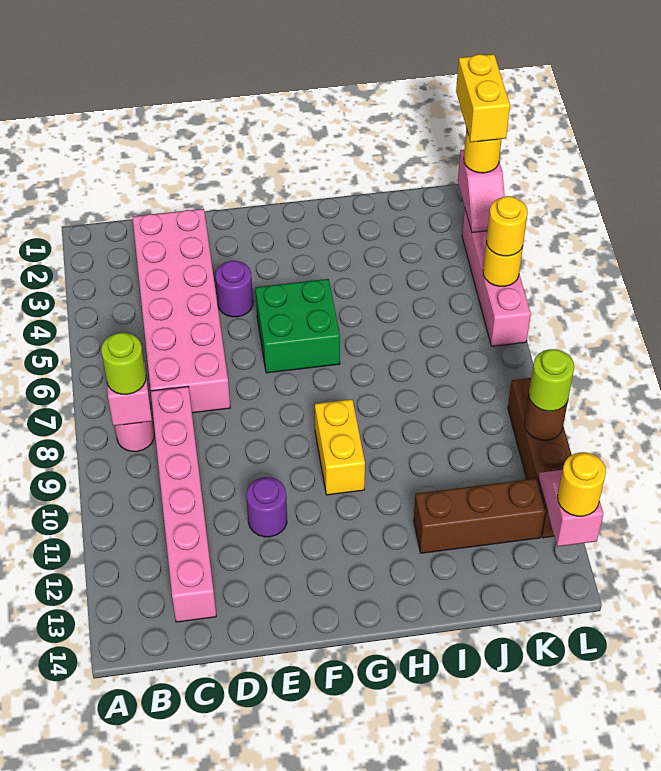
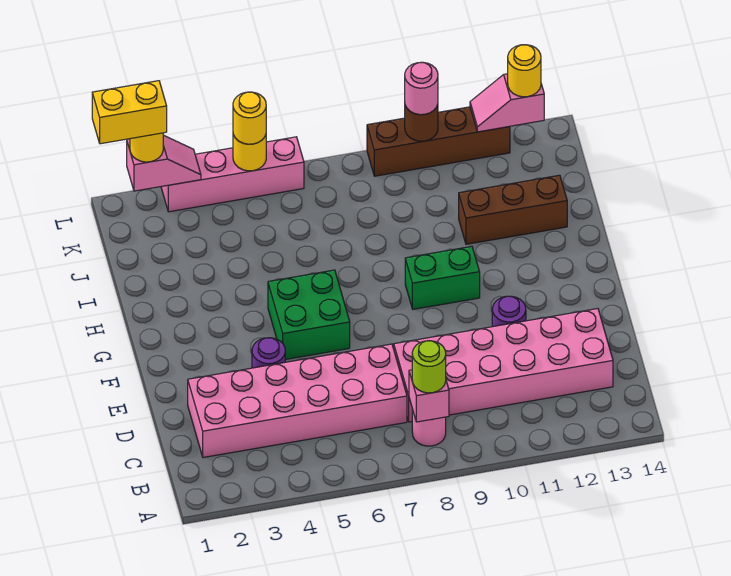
pink 1x6 brick [151,387,216,622] -> pink 2x6 brick [394,309,613,422]
yellow 1x2 brick [315,399,365,495] -> green 1x2 brick [405,246,480,309]
brown 1x3 brick [414,479,545,553] -> brown 1x3 brick turned to [459,175,567,244]
lime 1x1 round brick [529,349,574,411] -> pink 1x1 round brick [405,62,438,115]

